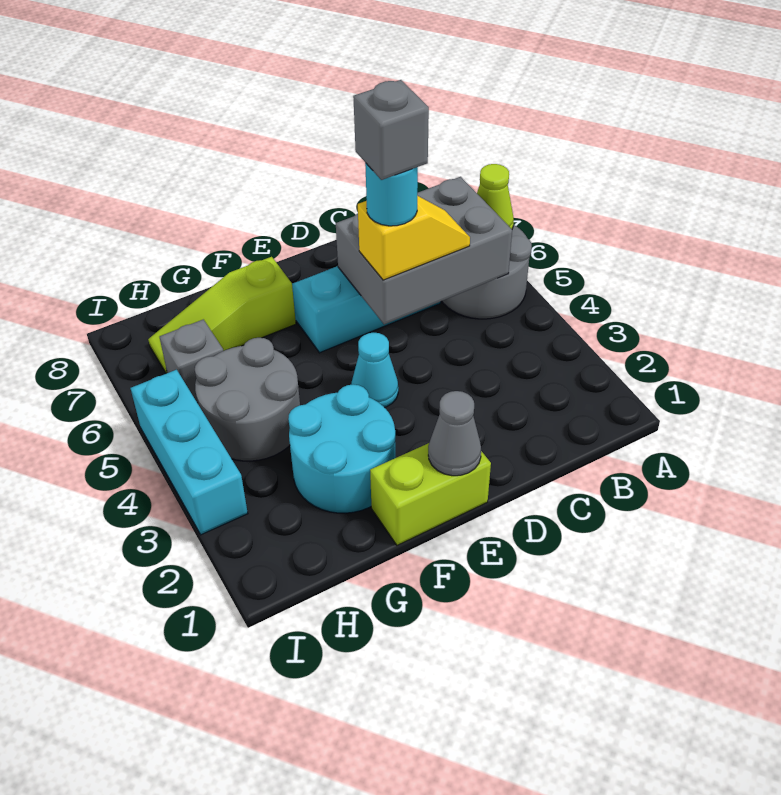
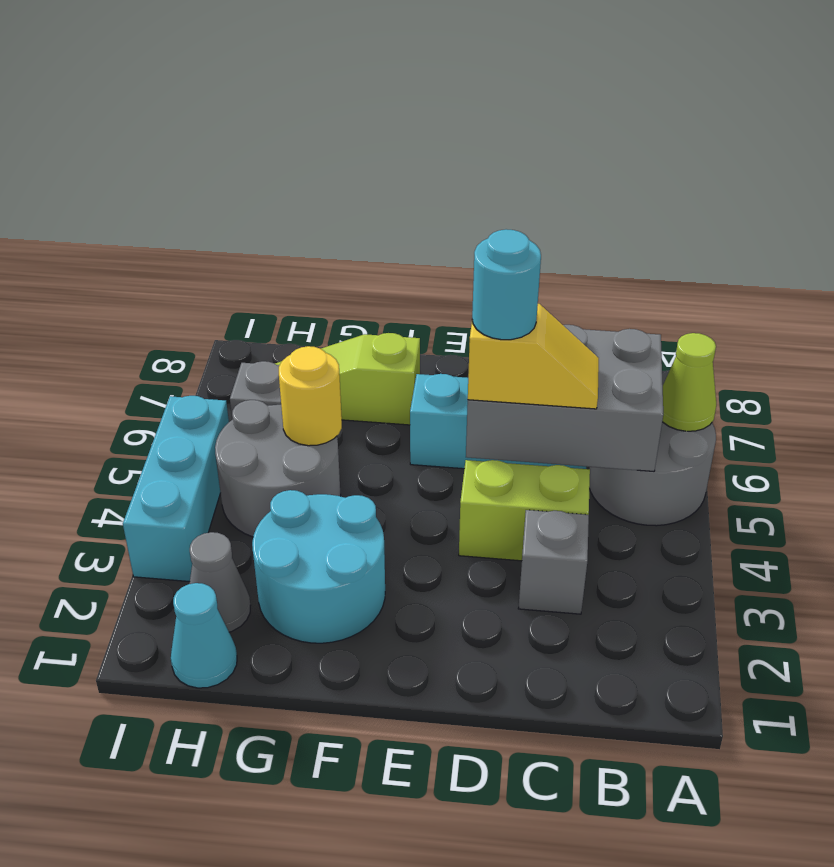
grey 1x1 brick [353,80,429,180] -> grey 1x1 brick moved to [518,510,589,614]
lime 1x2 brick [370,443,491,545] -> lime 1x2 brick moved to [459,460,590,561]
grey 1x1 cone [428,391,481,476] -> grey 1x1 cone moved to [189,532,250,632]
cyan 1x1 cone [351,333,398,408] -> cyan 1x1 cone moved to [171,583,237,688]
none -> yellow 1x1 round brick [279,346,342,446]

